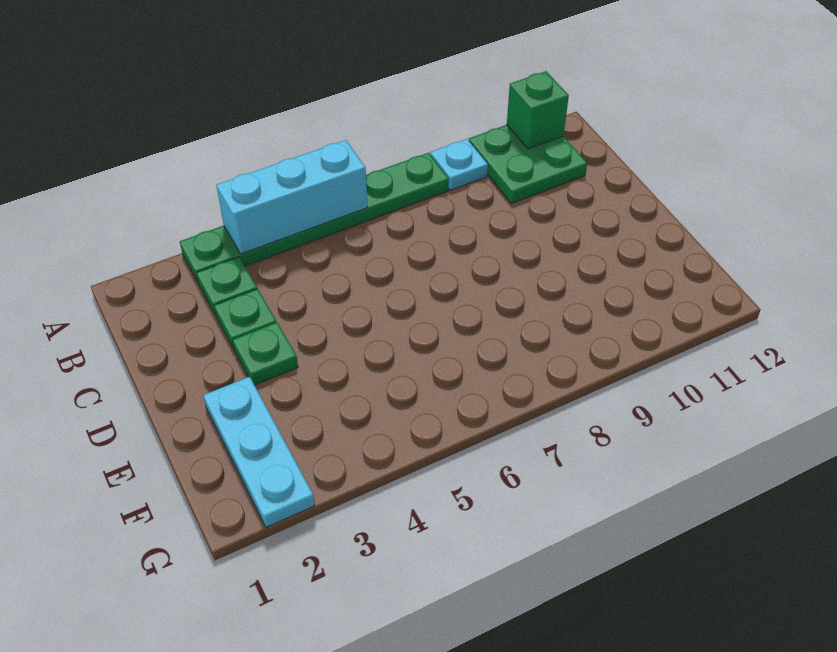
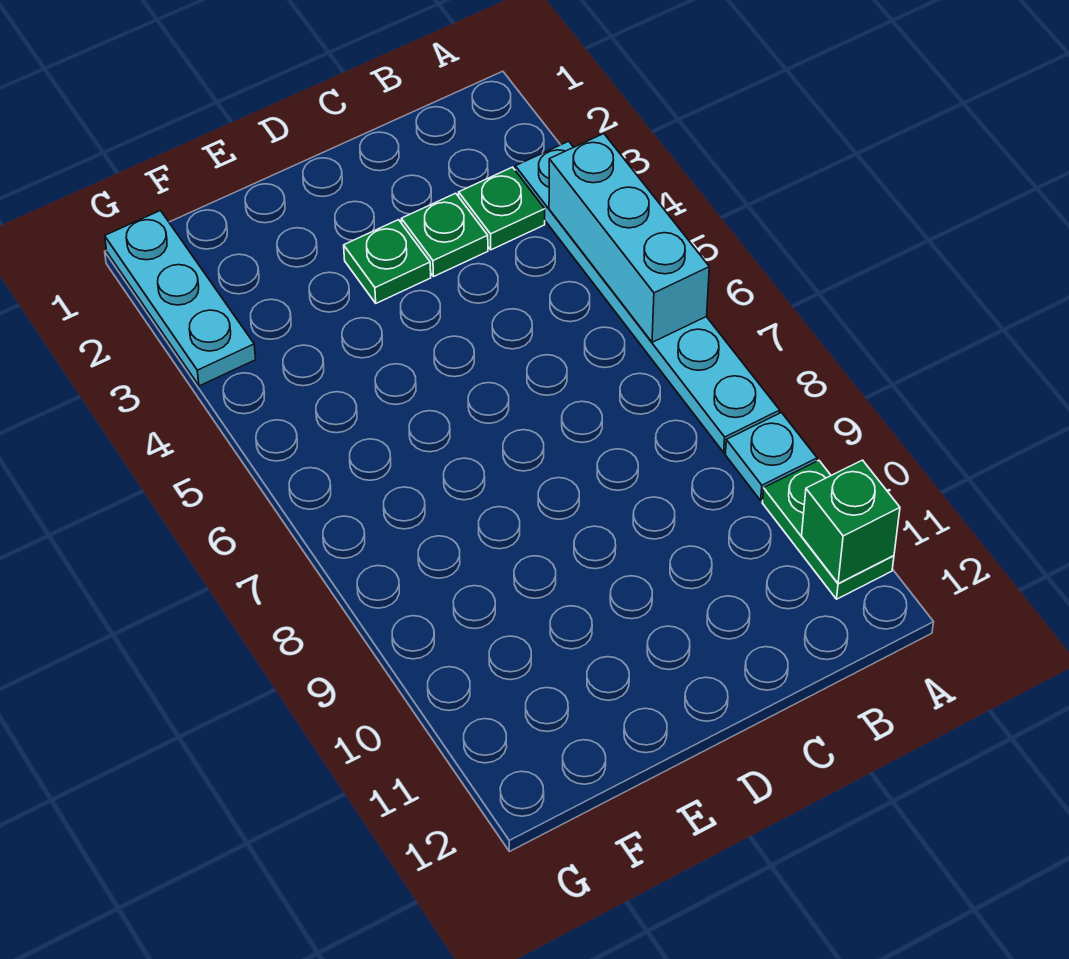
green 1x6 plate [180,153,449,283] -> cyan 1x6 plate [515,141,780,452]
green 2x2 plate [469,125,587,203] -> green 1x2 plate [762,460,894,599]
cyan 1x3 plate [203,377,315,527] -> cyan 1x3 plate turned to [105,211,256,386]

